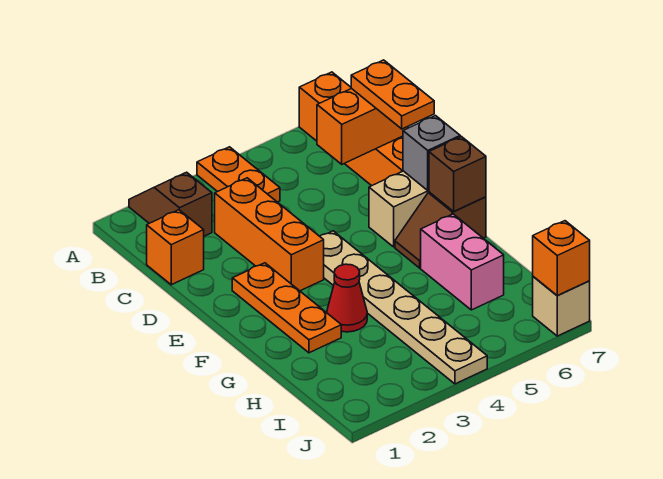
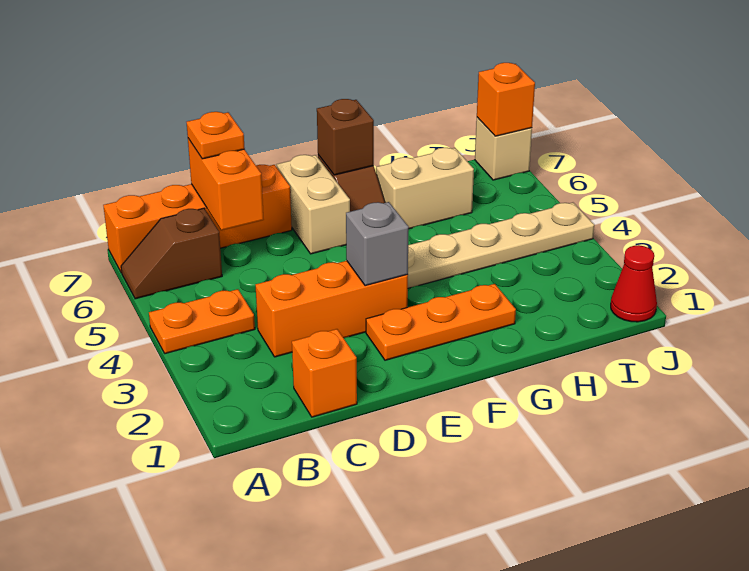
brown 1x2 slope [129,172,212,236] -> brown 1x2 slope moved to [121,208,222,299]
orange 1x2 plate [351,60,434,129] -> orange 1x1 plate [187,112,245,159]
grey 1x1 brick [403,116,460,191] -> grey 1x1 brick moved to [346,202,409,286]
red 1x1 cone [327,264,367,332] -> red 1x1 cone moved to [611,245,657,322]
pink 1x2 brick [421,214,504,310] -> tan 1x2 brick [376,148,474,229]

